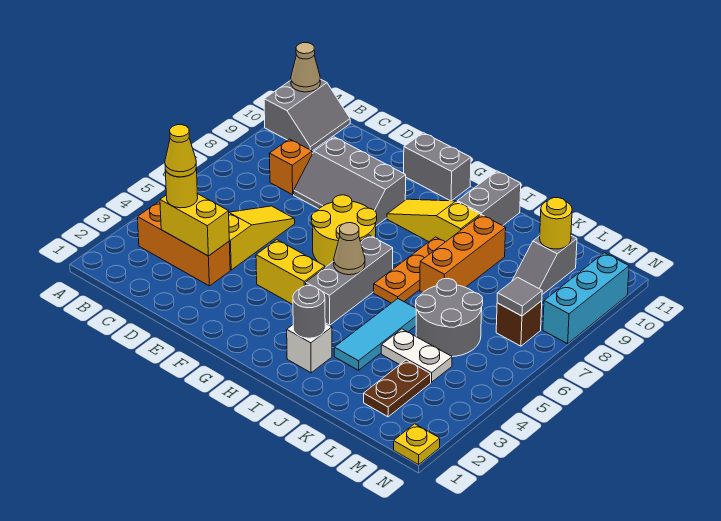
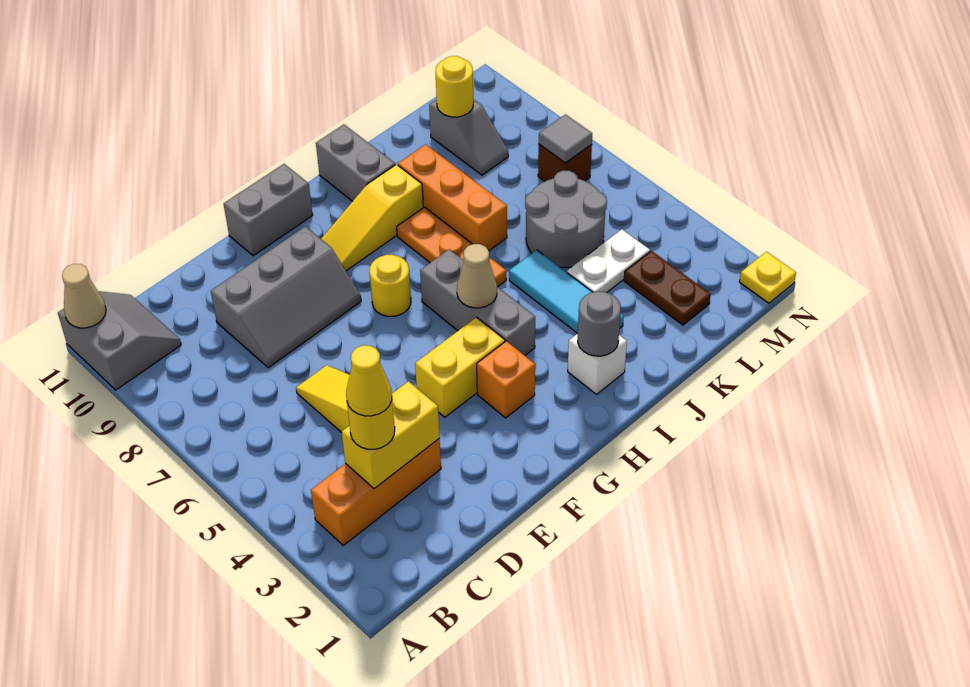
orange 1x1 brick [269,139,312,195] -> orange 1x1 brick moved to [477,341,535,418]
yellow 2x2 round brick [312,195,377,267] -> yellow 1x1 round brick [369,255,411,316]
cyan 1x3 brick [543,253,629,344] -> none

